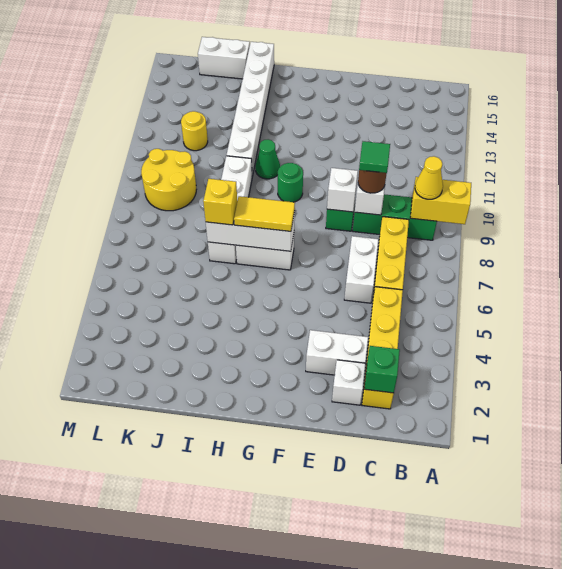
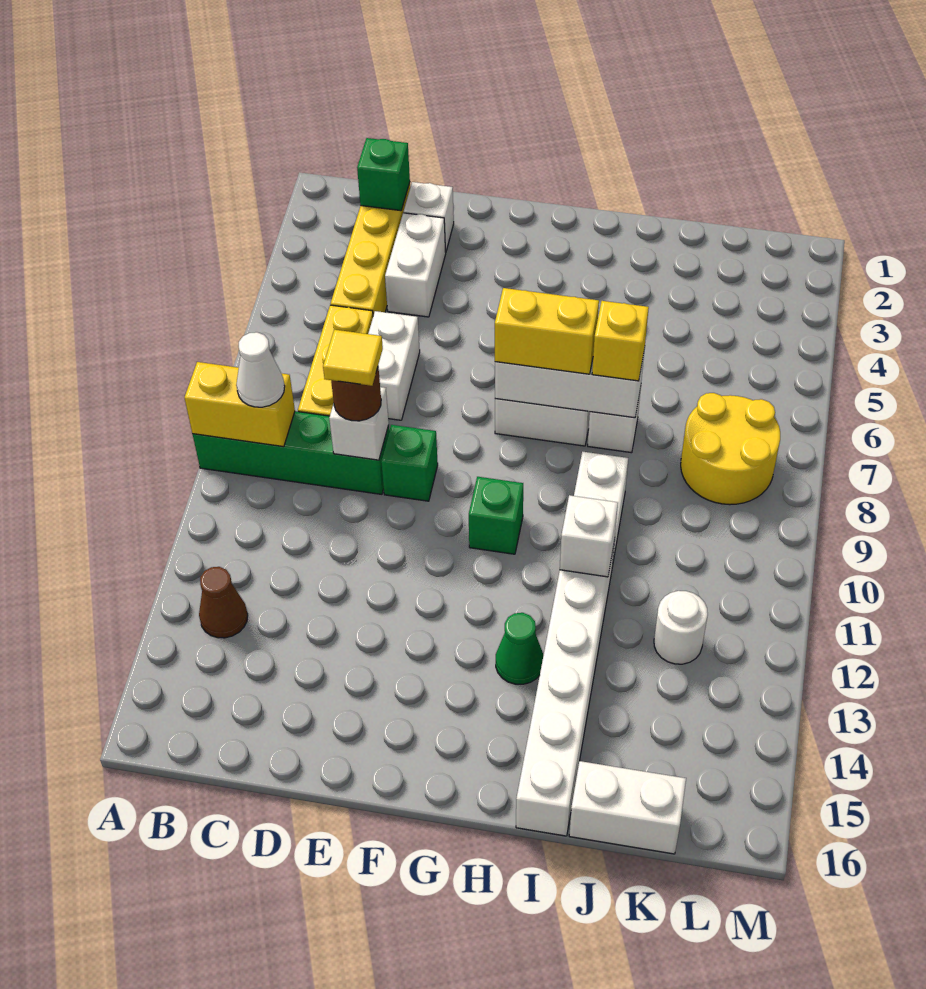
green 1x3 brick [353,194,437,240] -> green 1x4 brick [193,411,389,494]
yellow 1x1 cone [415,156,443,199] -> white 1x1 cone [236,332,285,407]
none -> brown 1x1 cone [199,567,248,638]
white 1x2 brick [306,330,368,375] -> white 1x2 brick turned to [385,213,446,317]
green 1x1 tile [359,141,390,173] -> yellow 1x1 tile [323,330,383,386]
white 1x1 brick [327,168,358,212] -> white 1x1 brick moved to [560,495,618,577]
yellow 1x2 tile [234,196,295,231] -> yellow 1x2 brick [495,288,599,374]
green 1x1 round brick [278,163,303,202] -> green 1x1 brick [469,477,523,554]
green 1x1 cone [255,139,280,179] -> green 1x1 cone moved to [496,613,544,684]
yellow 2x2 round brick [141,149,196,211] -> yellow 2x2 round brick moved to [681,393,780,505]
yellow 1x1 round brick [181,111,208,151] -> white 1x1 round brick [654,591,708,664]

